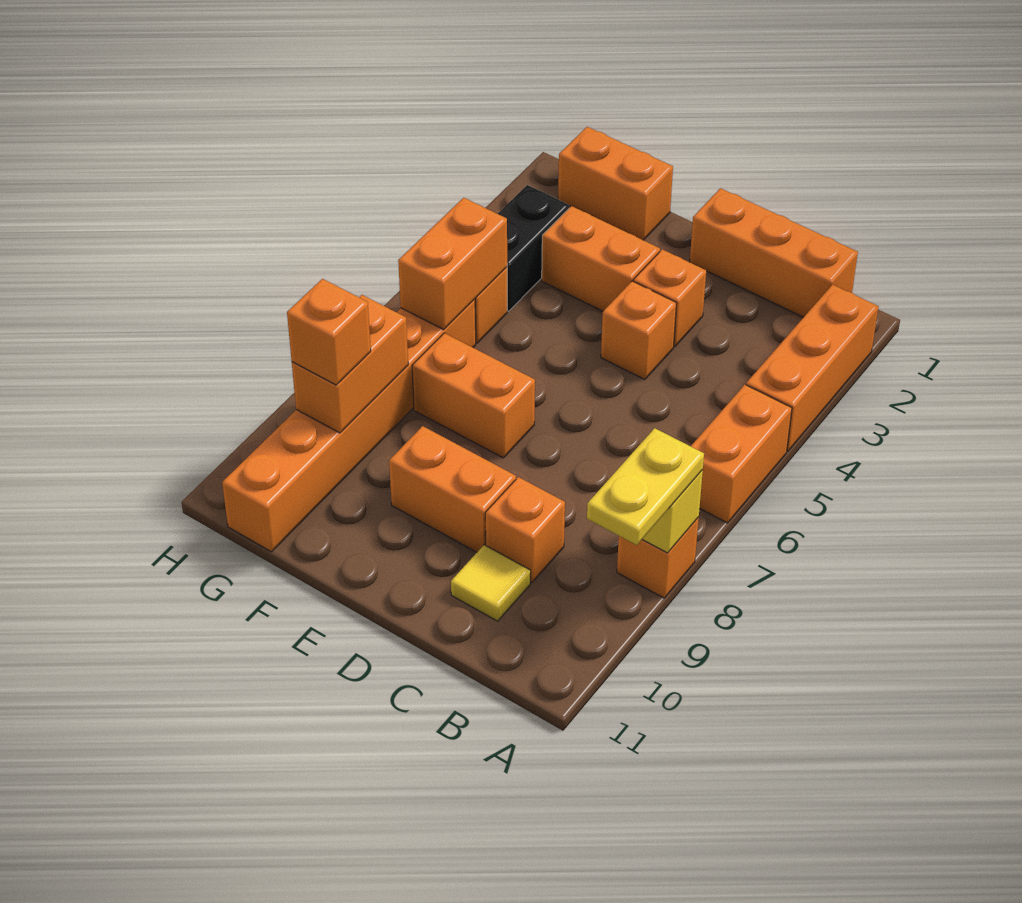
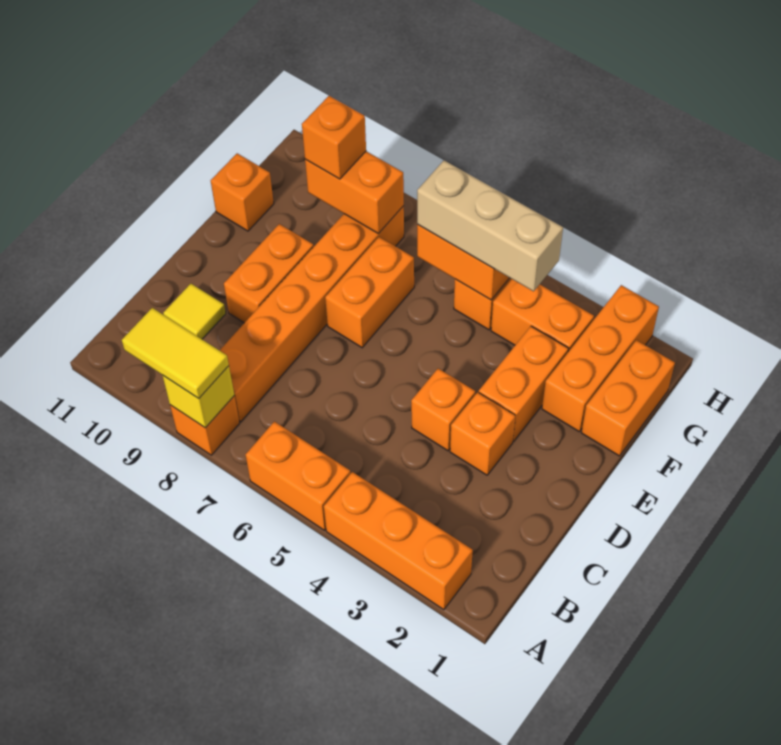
yellow 1x2 plate [587,428,704,545] -> yellow 1x2 tile [122,308,229,398]
orange 1x3 brick [690,188,858,317] -> orange 1x3 brick moved to [542,285,659,432]
orange 1x1 brick [485,477,565,582] -> orange 1x1 brick moved to [211,153,274,231]
black 1x2 brick [498,185,569,311] -> orange 1x2 brick [491,279,594,352]
none -> tan 1x3 brick [417,160,563,291]
orange 1x6 brick [222,299,476,552] -> orange 1x6 brick turned to [220,206,404,422]

